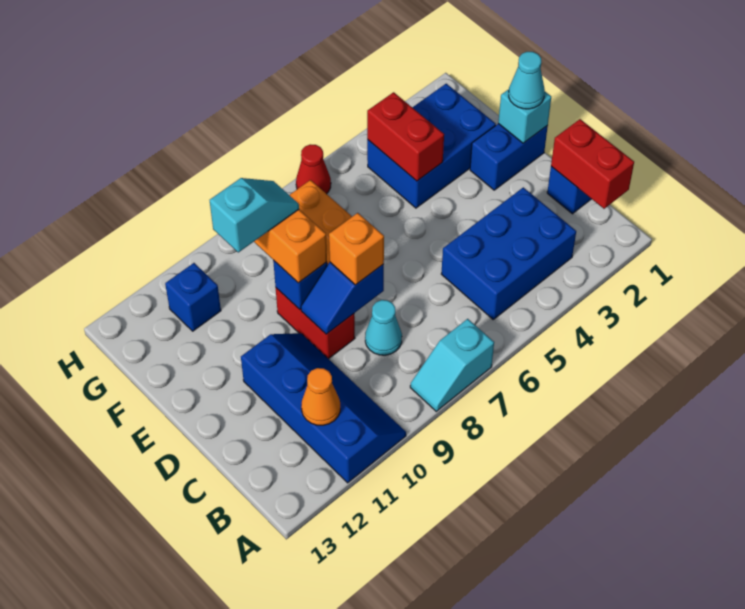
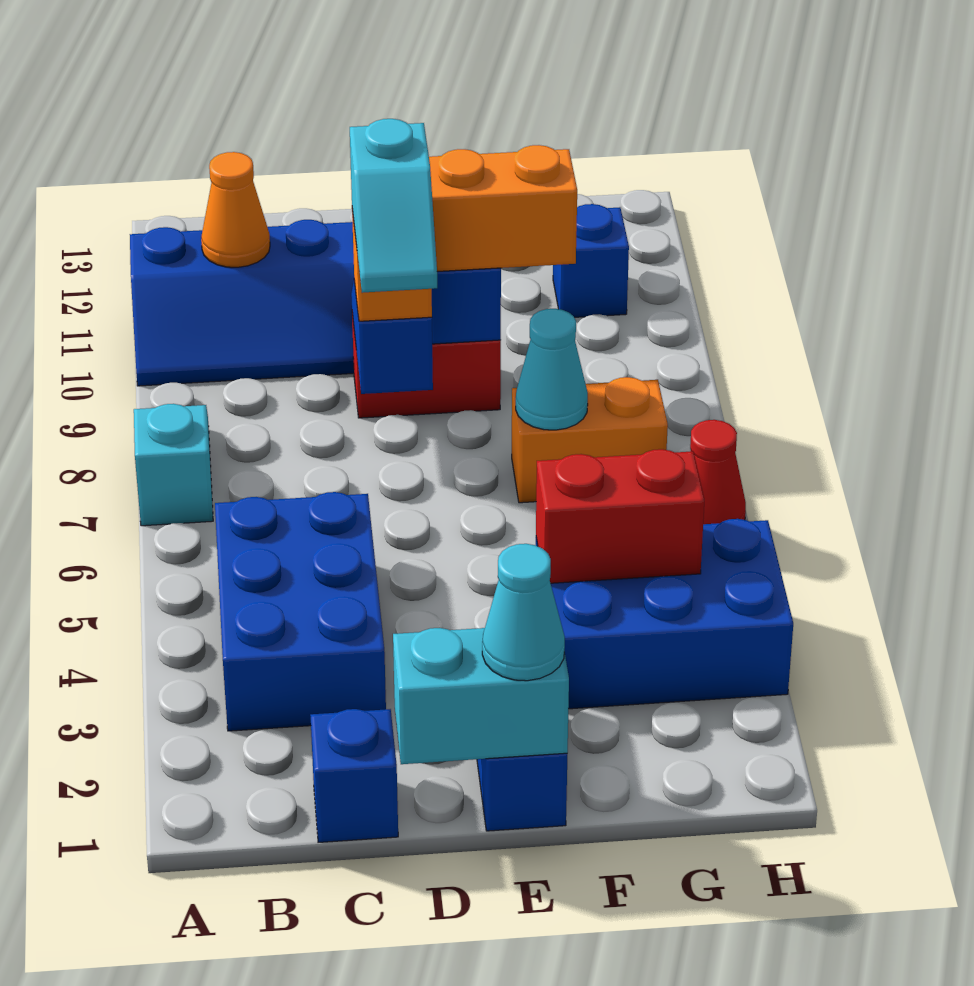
red 1x2 brick [551,119,634,209] -> none
cyan 1x1 cone [365,300,402,355] -> cyan 1x1 cone moved to [516,309,588,430]
cyan 1x1 brick [498,89,551,143] -> cyan 1x2 brick [393,628,569,764]
blue 2x3 brick [367,84,496,208] -> blue 2x3 brick turned to [536,519,793,709]
cyan 1x2 slope [210,178,299,252] -> cyan 1x2 slope moved to [350,119,437,293]

